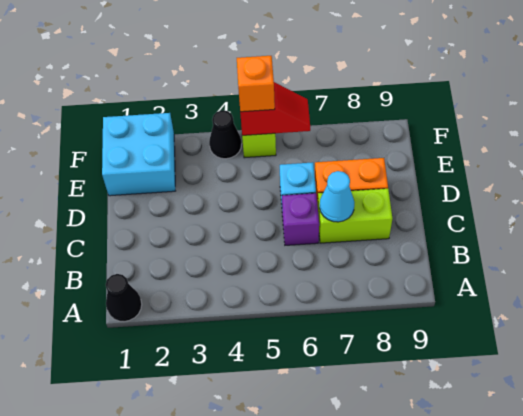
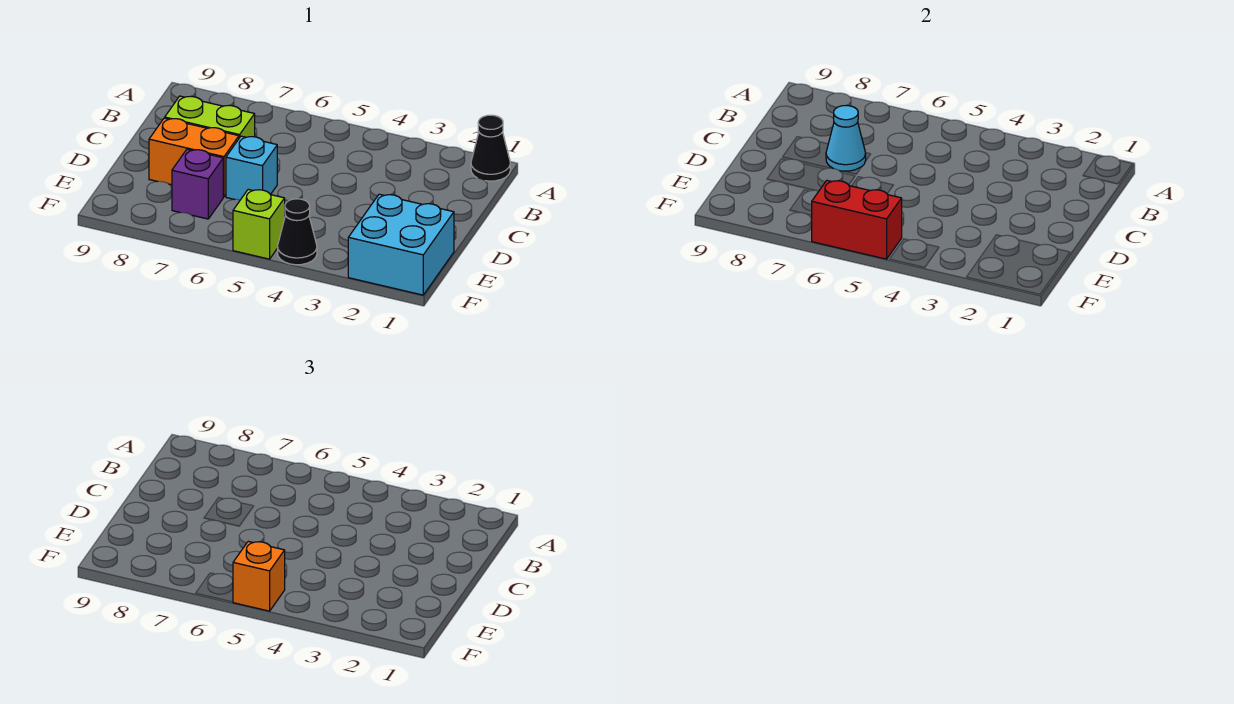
purple 1x1 brick [282,193,319,245] -> purple 1x1 brick moved to [172,149,223,219]
red 1x2 slope [240,82,310,136] -> red 1x2 brick [812,181,902,259]

